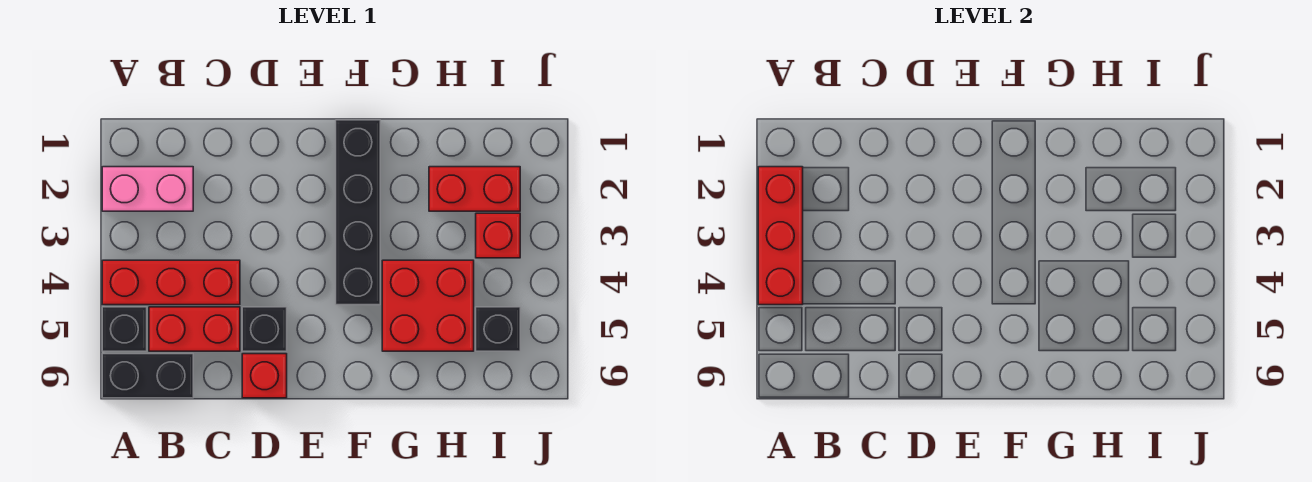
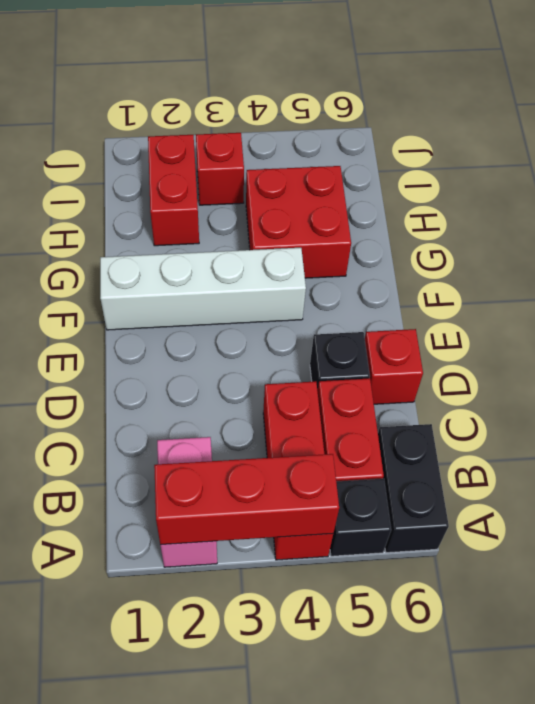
black 1x4 brick [336,120,380,305] -> white 1x4 brick [100,248,306,330]
black 1x1 brick [476,307,520,351] -> none

